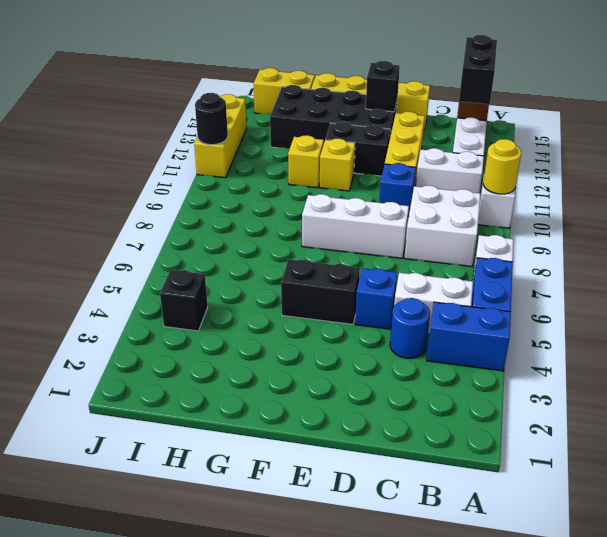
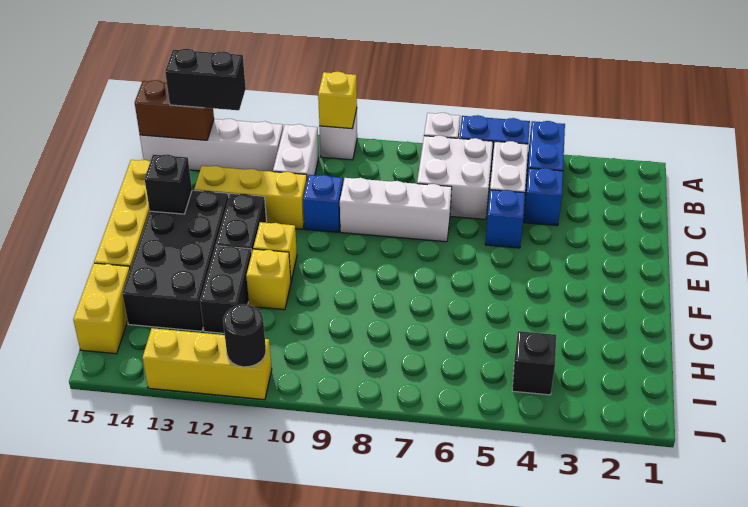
yellow 1x1 round brick [483,139,521,194] -> yellow 1x1 brick [318,72,357,129]
white 2x2 brick [404,186,481,267] -> white 2x2 brick moved to [417,136,493,219]
blue 1x1 round brick [390,298,430,358] -> blue 1x1 brick [524,168,563,226]
white 1x3 brick [302,194,409,258] -> white 1x3 brick turned to [340,178,452,242]
black 1x2 brick [281,259,360,324] -> black 1x2 brick moved to [200,246,252,333]

